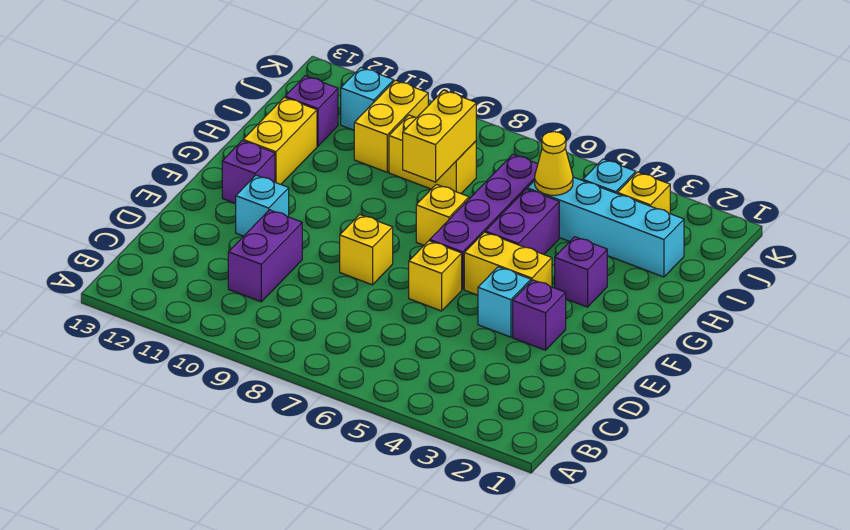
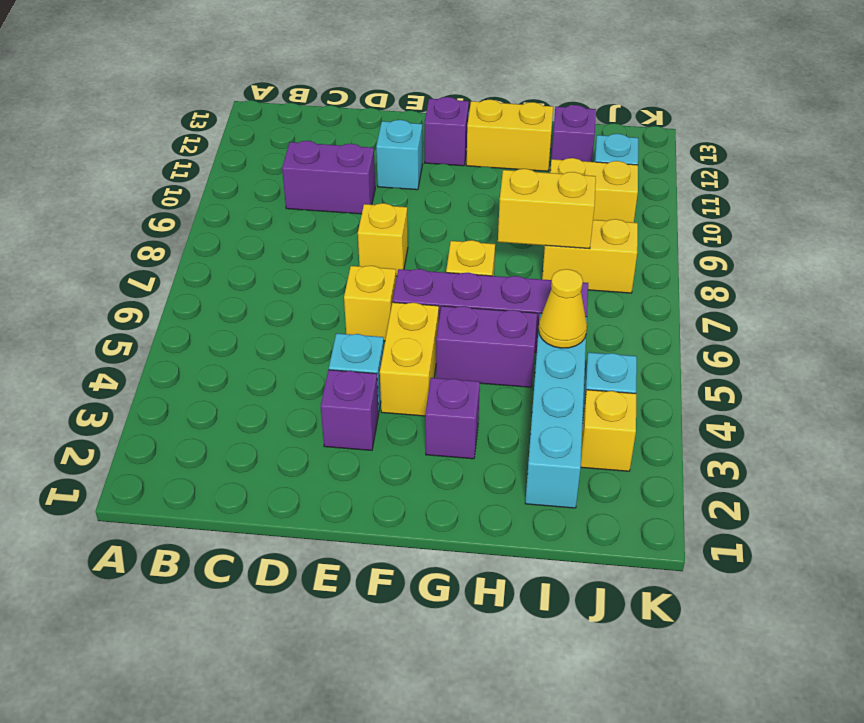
yellow 1x2 brick [389,115,476,194] -> yellow 1x2 brick turned to [542,219,638,293]

